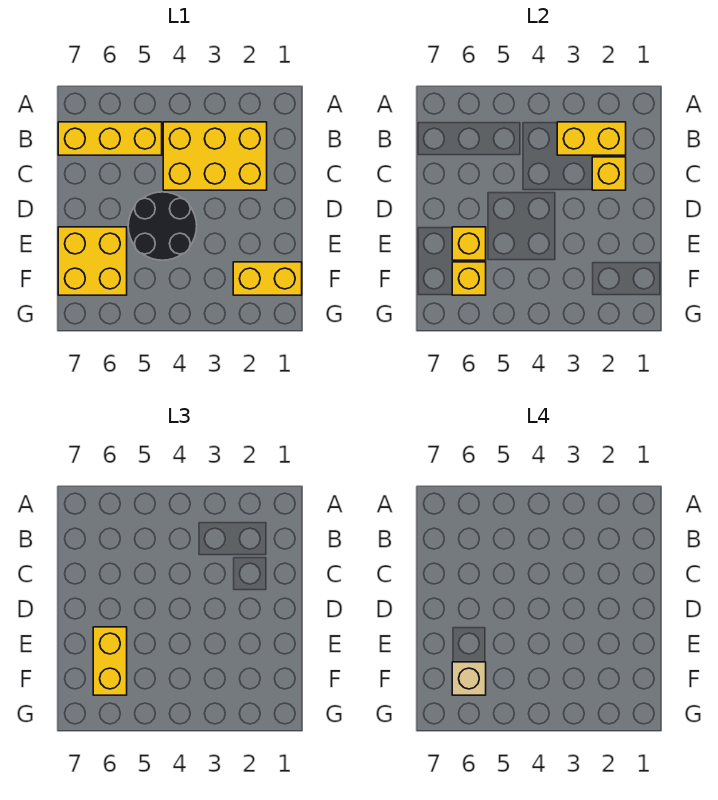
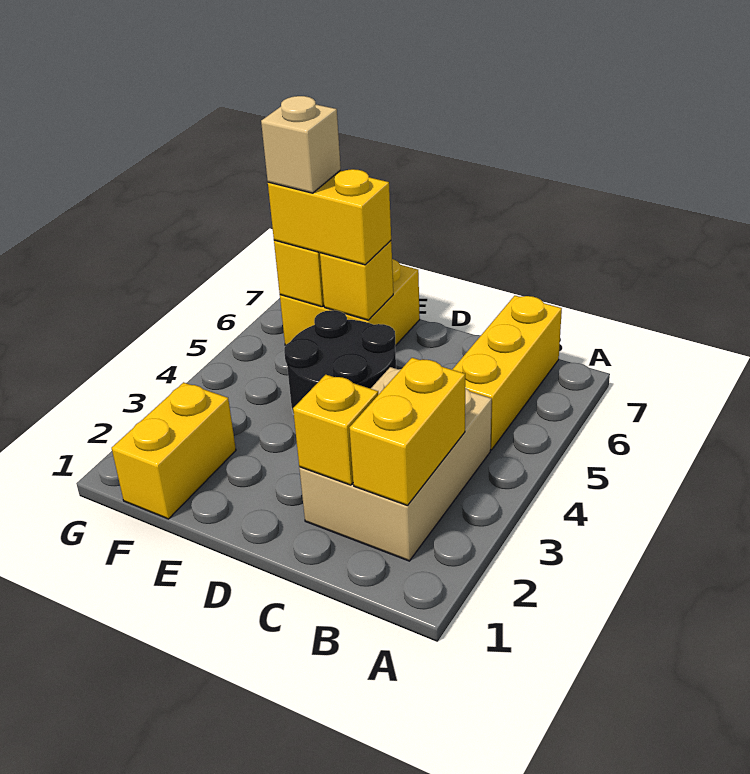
yellow 2x3 brick [163,122,267,190] -> tan 2x3 brick [299,367,492,561]

